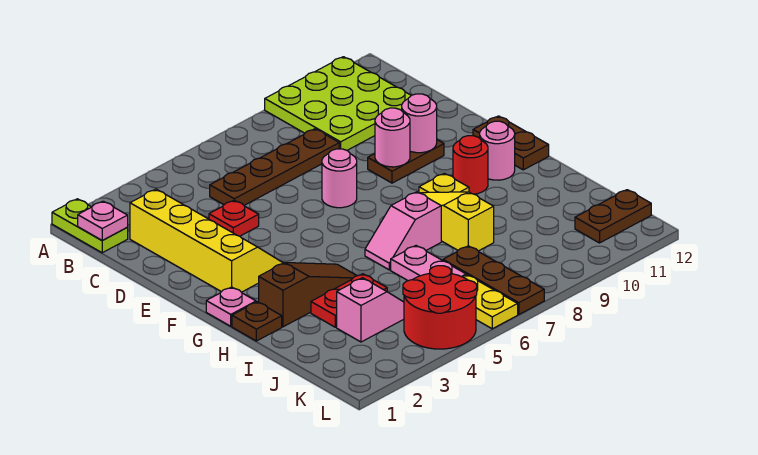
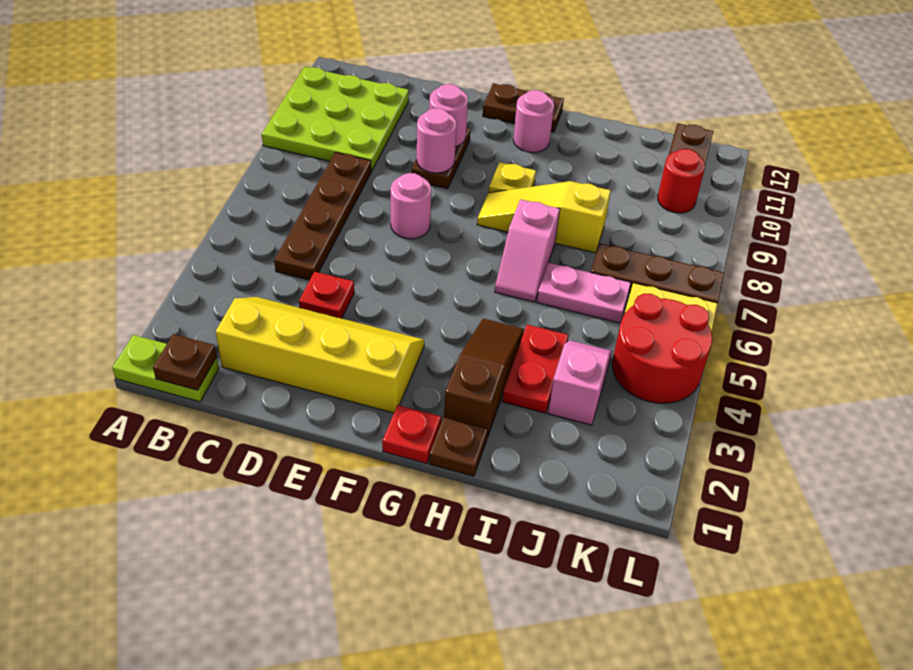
pink 1x1 plate [78,201,128,240] -> brown 1x1 plate [153,334,217,390]
pink 1x1 plate [206,287,256,326] -> red 1x1 plate [382,405,441,464]
red 1x1 round brick [453,136,488,194] -> red 1x1 round brick moved to [658,149,705,213]

